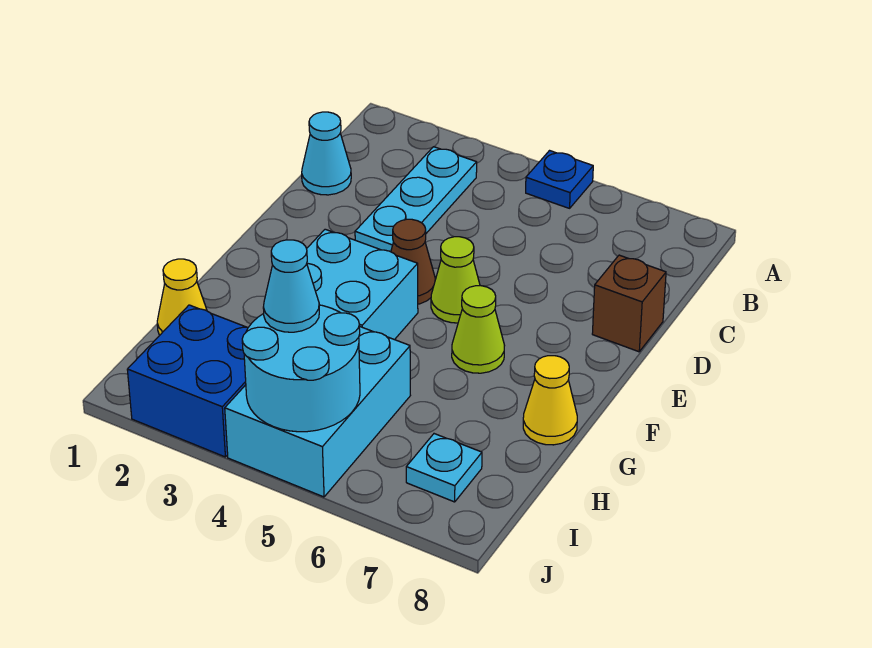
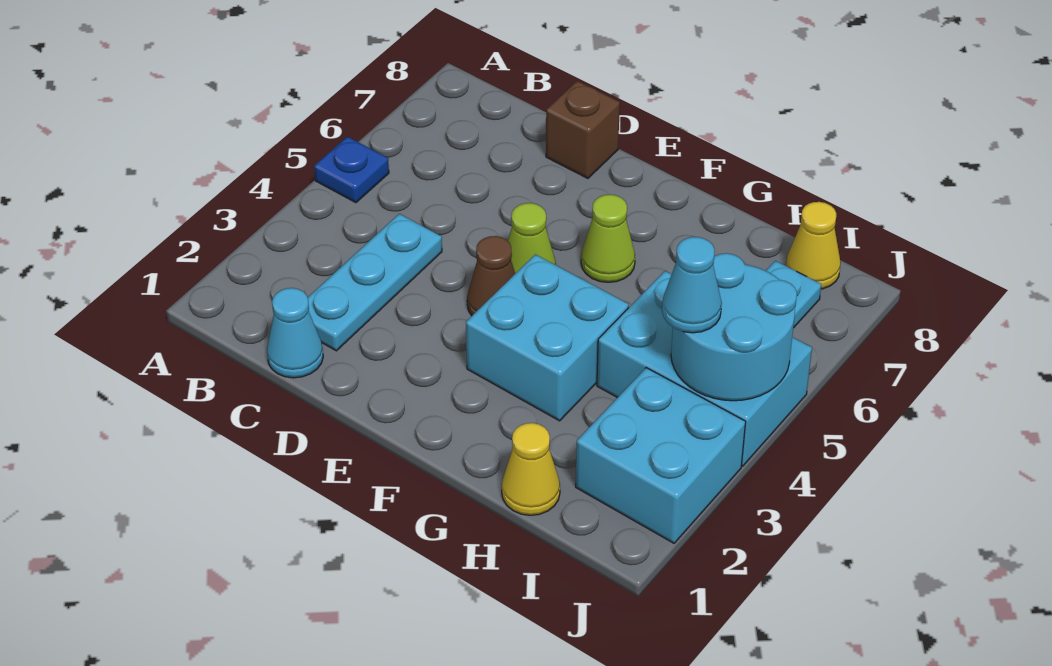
cyan 1x3 plate [355,147,477,252] -> cyan 1x3 plate turned to [307,214,442,351]
yellow 1x1 cone [523,356,577,445] -> yellow 1x1 cone moved to [786,202,841,289]
blue 2x2 brick [127,305,248,457] -> cyan 2x2 brick [576,368,746,543]

